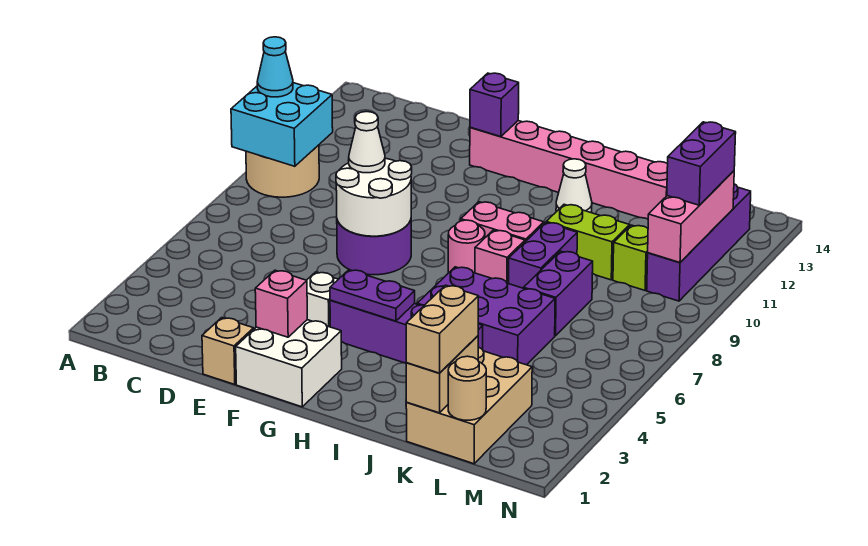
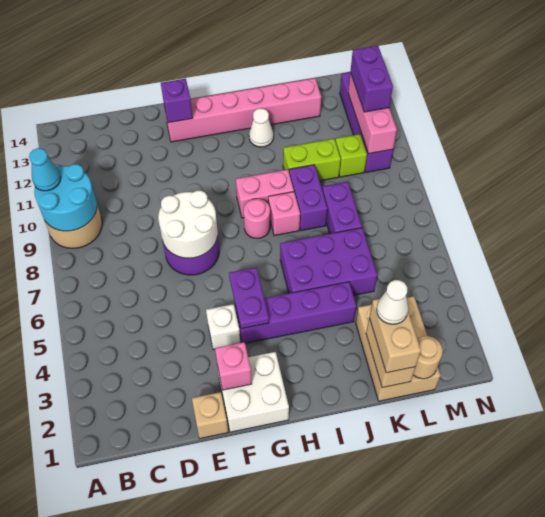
cyan 2x2 brick [231,83,333,166] -> cyan 2x2 round brick [34,164,97,231]
white 1x1 cone [349,112,385,173] -> white 1x1 cone moved to [377,280,409,324]
purple 1x2 plate [330,270,415,321] -> purple 1x2 plate turned to [229,267,269,329]

